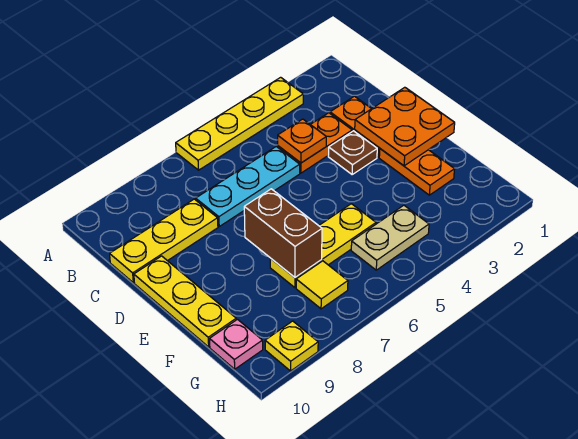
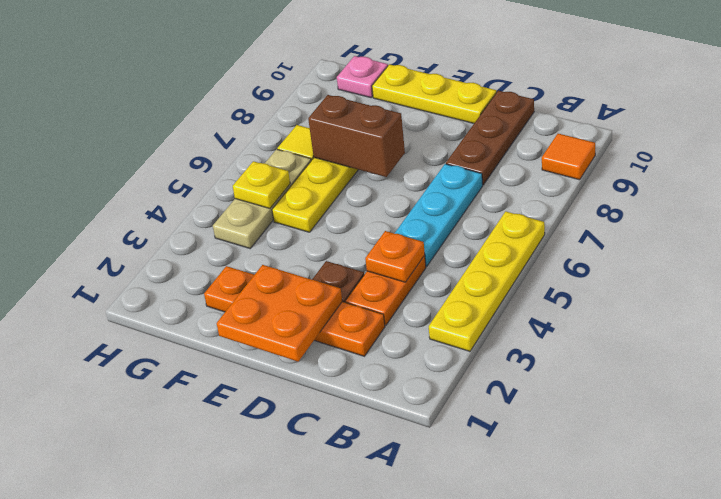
none -> orange 1x1 tile [542,134,595,180]
yellow 1x3 plate [110,199,218,283] -> brown 1x3 plate [446,91,534,185]
tan 1x2 plate [351,205,429,270] -> tan 1x3 plate [213,149,311,248]
yellow 1x1 plate [265,321,318,371] -> yellow 1x1 plate moved to [233,161,290,209]

